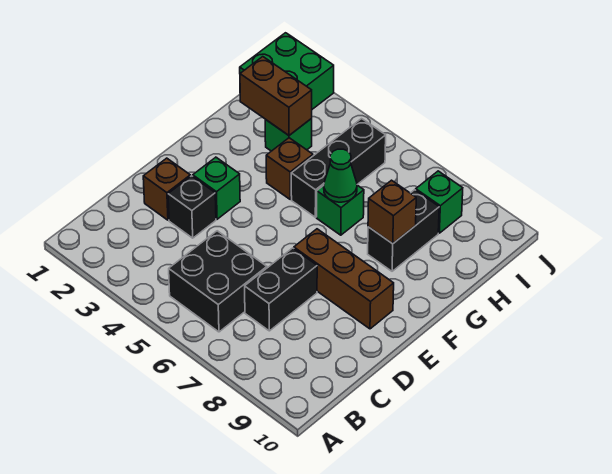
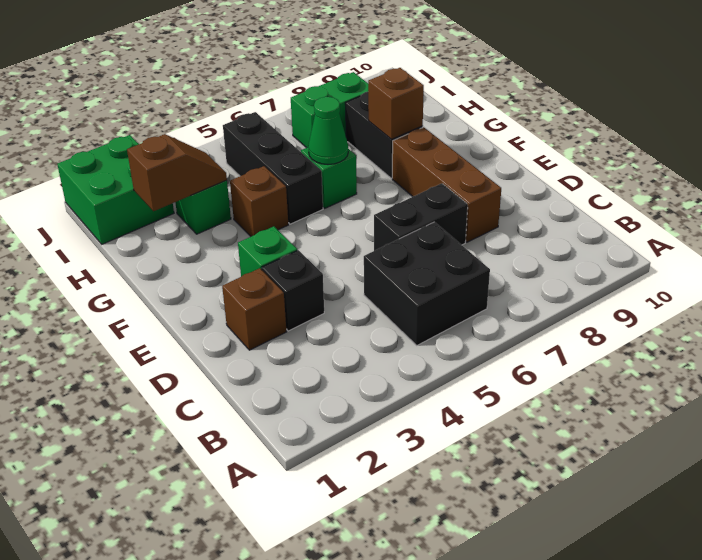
black 1x2 brick [245,248,317,331] -> black 1x2 brick turned to [374,183,468,251]
brown 1x3 brick [294,229,394,329] -> brown 1x3 brick turned to [392,127,501,242]
brown 1x2 brick [240,57,312,135] -> brown 1x2 slope [127,134,227,211]
green 1x1 brick [416,171,463,233] -> green 1x2 brick [291,72,368,148]

